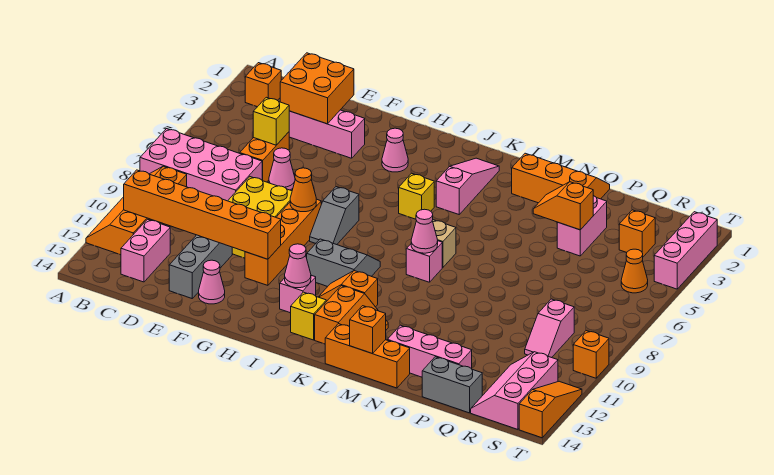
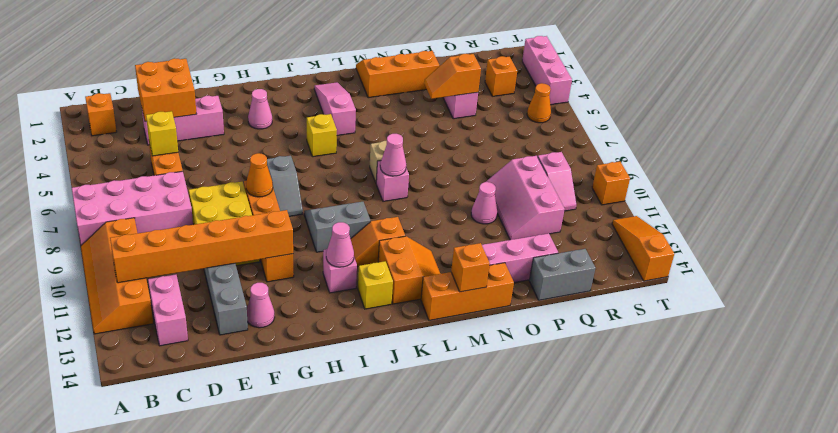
pink 1x1 cone [269,148,295,190] -> pink 1x1 cone moved to [471,182,497,224]
pink 2x3 slope [471,352,558,429] -> pink 2x3 slope moved to [486,156,565,240]

